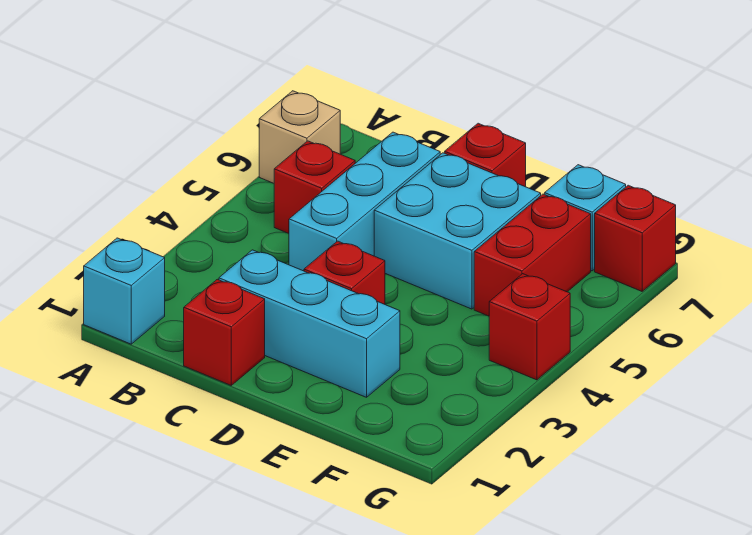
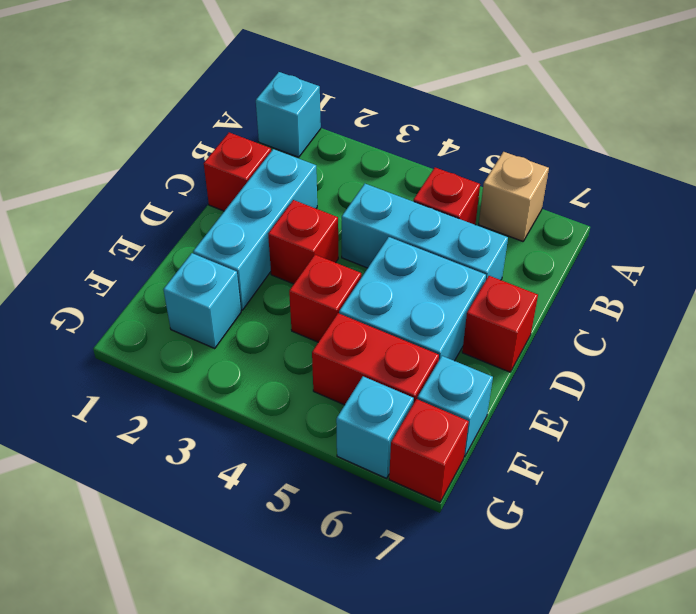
none -> cyan 1x1 brick [163,253,241,348]
red 1x1 brick [489,274,570,380] -> red 1x1 brick moved to [289,255,361,342]
none -> cyan 1x1 brick [336,376,414,478]

